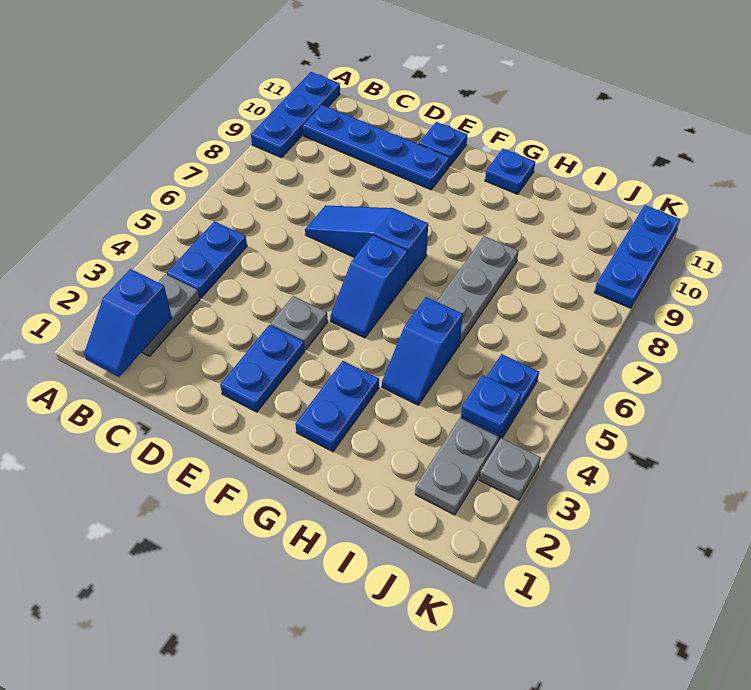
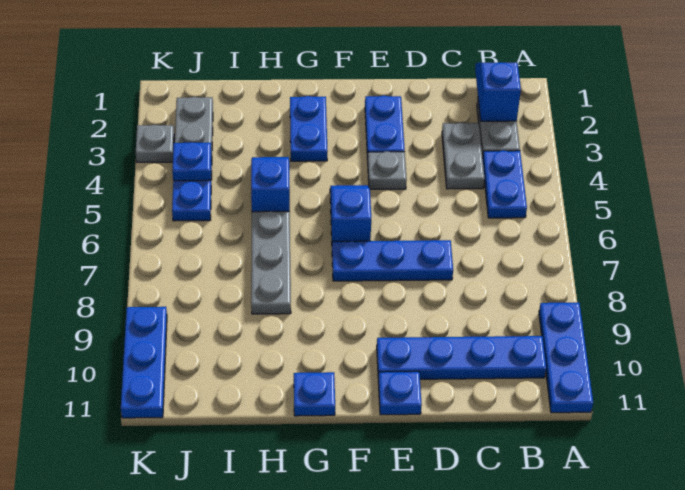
none -> grey 1x2 plate [442,123,485,189]
blue 1x3 slope [305,205,428,281] -> blue 1x3 plate [332,240,453,281]

